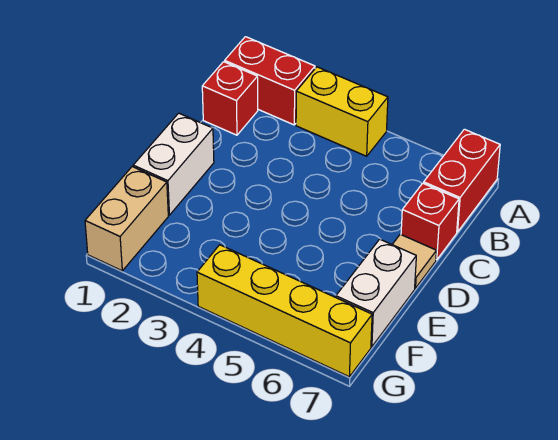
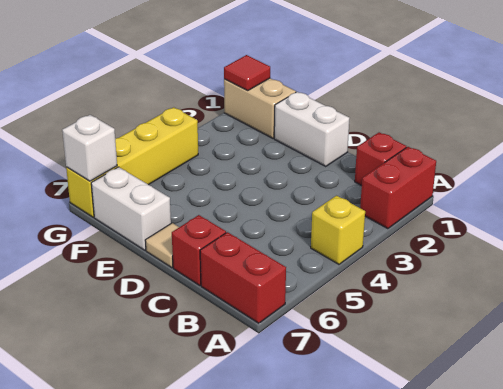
yellow 1x2 brick [296,67,388,156] -> yellow 1x1 brick [311,196,365,264]
none -> red 1x1 tile [224,55,270,91]
none -> white 1x1 brick [62,115,117,181]

